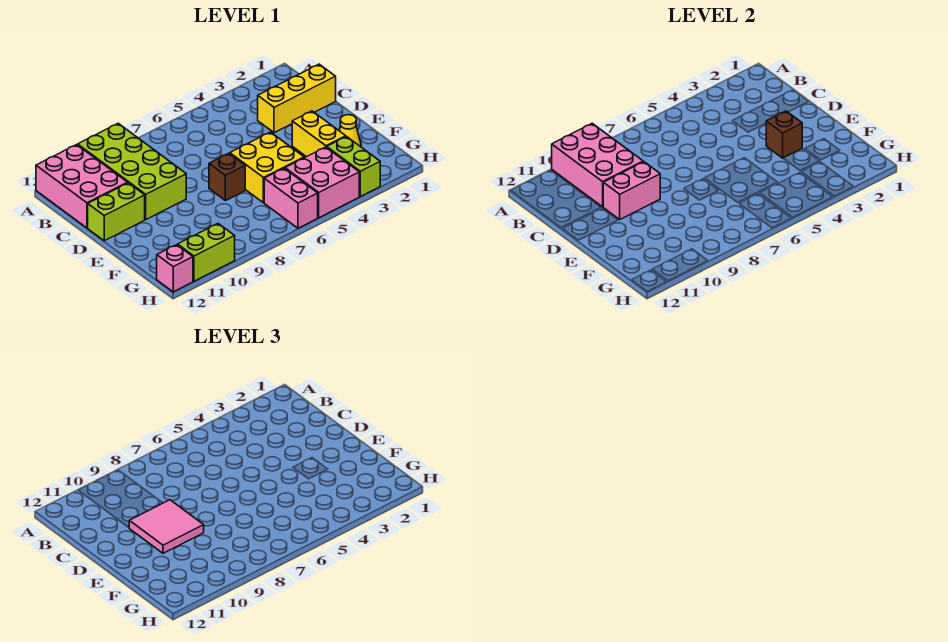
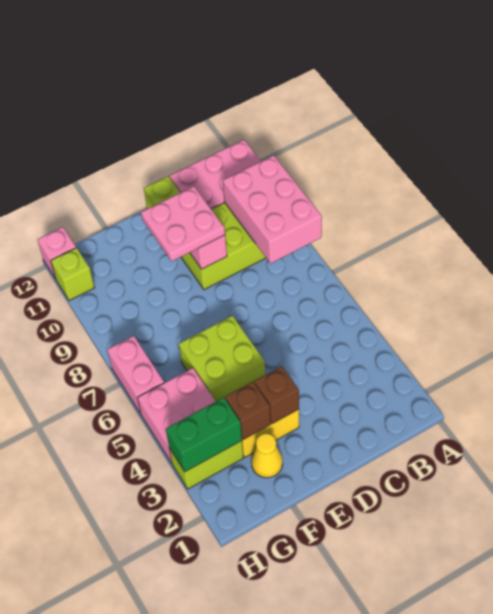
pink 2x3 brick [552,123,643,207] -> pink 2x3 brick turned to [223,155,322,263]
yellow 1x3 brick [258,64,336,133] -> none
pink 2x2 tile [129,500,204,553] -> pink 2x2 plate [141,186,225,261]
yellow 2x2 brick [230,132,304,203] -> lime 2x2 brick [179,316,265,401]
brown 1x1 brick [209,153,245,201] -> brown 1x1 brick moved to [225,382,271,440]
none -> green 1x2 brick [166,397,242,472]
pink 1x2 brick [264,168,318,228] -> pink 1x2 brick turned to [107,336,164,414]
lime 1x2 brick [178,224,235,281] -> lime 1x1 brick [51,248,94,301]

